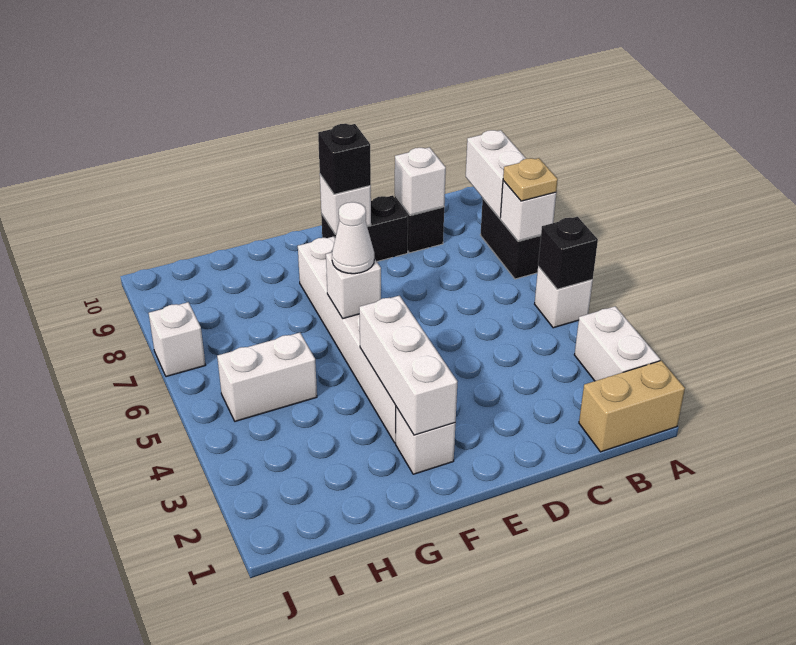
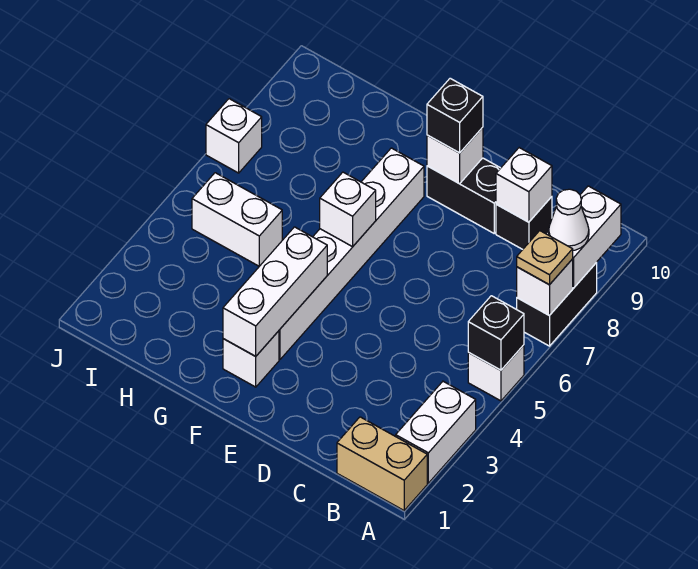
white 1x1 cone [332,202,374,274] -> white 1x1 cone moved to [549,189,589,250]

